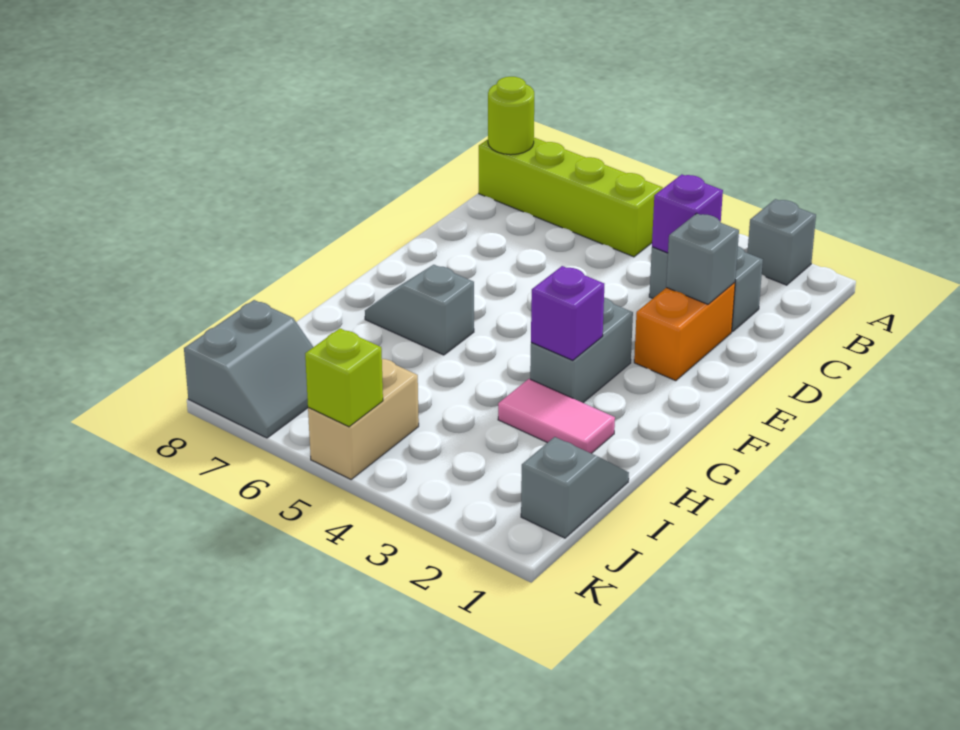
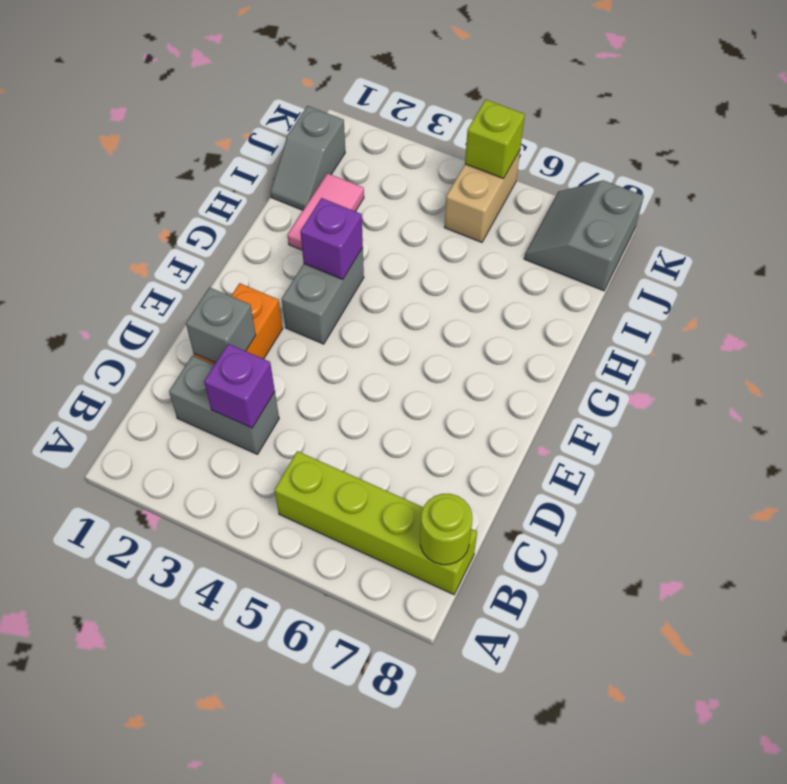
grey 1x1 brick [747,199,816,285] -> none
grey 1x2 slope [365,265,474,355] -> none
pink 1x2 tile [498,379,615,453] -> pink 1x2 tile turned to [287,173,364,250]

